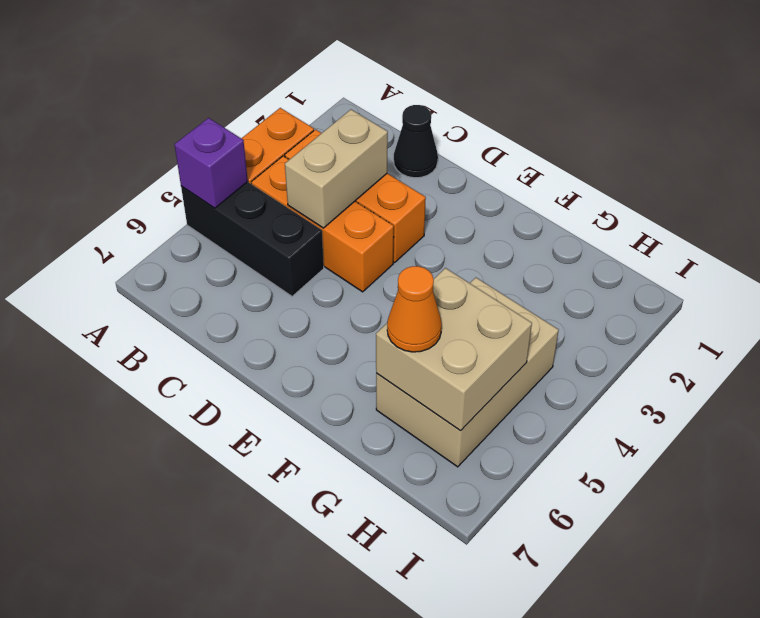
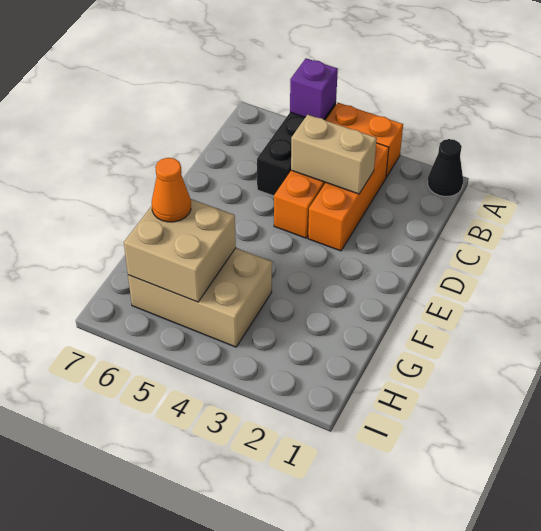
black 1x1 cone [394,105,438,178] -> black 1x1 cone moved to [428,139,463,197]

